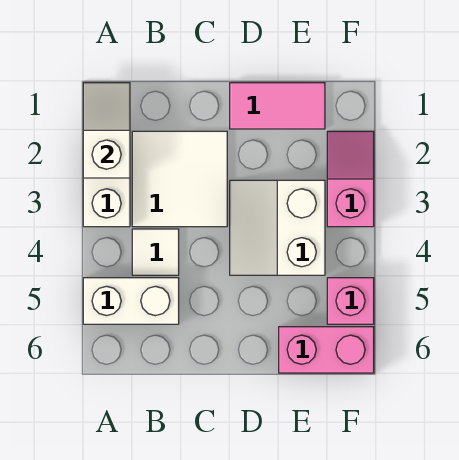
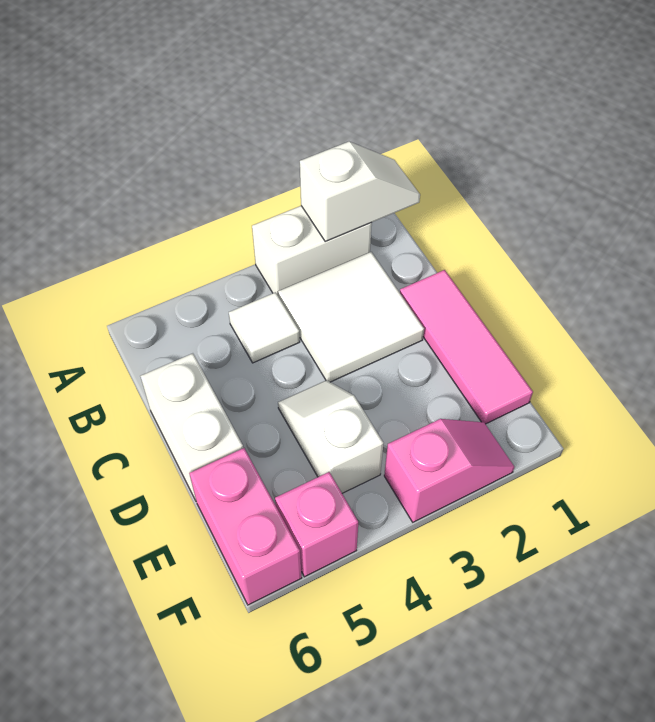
white 1x2 brick [83,278,179,324] -> white 1x2 brick moved to [140,353,243,500]
pink 1x2 tile [230,83,325,129] -> pink 1x3 tile [400,270,533,424]
white 2x2 slope [230,180,325,275] -> white 1x2 slope [278,380,384,493]

